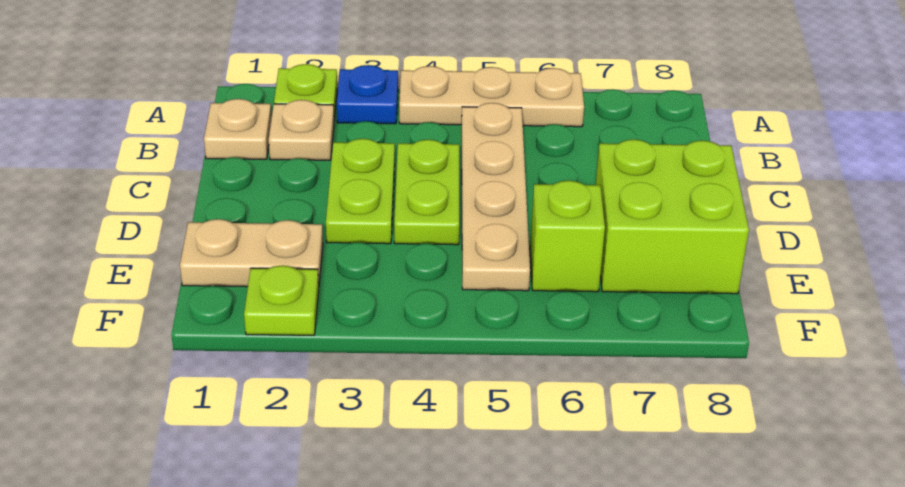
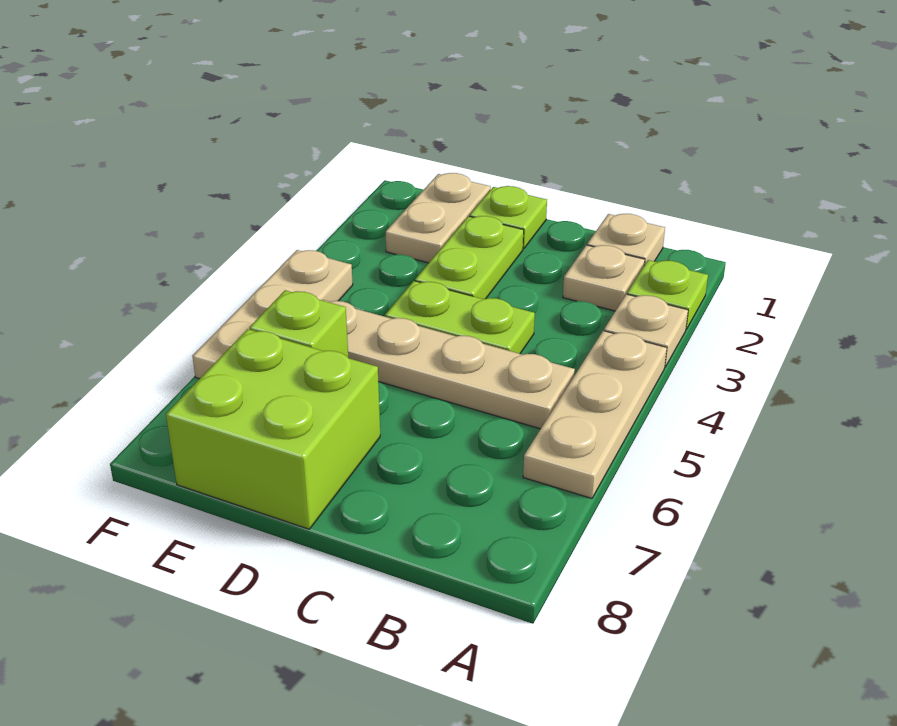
blue 1x1 plate [337,65,398,124] -> tan 1x1 plate [604,294,688,367]
lime 1x2 plate [326,139,395,244] -> lime 1x2 plate turned to [415,216,524,299]
lime 1x1 plate [244,266,319,335] -> lime 1x1 plate moved to [470,186,547,249]
none -> tan 1x3 plate [192,250,353,379]

